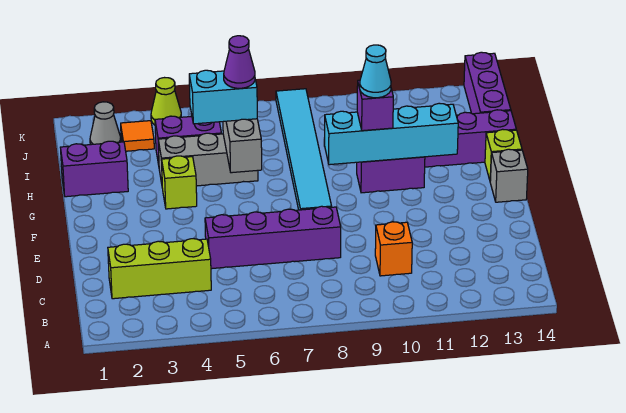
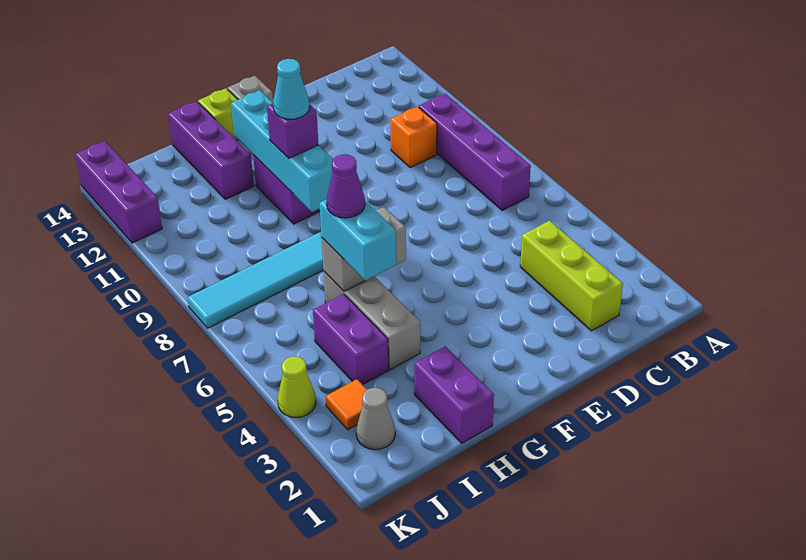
purple 1x4 brick [205,206,341,269] -> purple 1x4 brick moved to [419,93,531,210]
lime 1x1 brick [162,156,197,209] -> none
purple 1x3 brick [464,52,511,114] -> purple 1x3 brick turned to [75,141,162,243]

